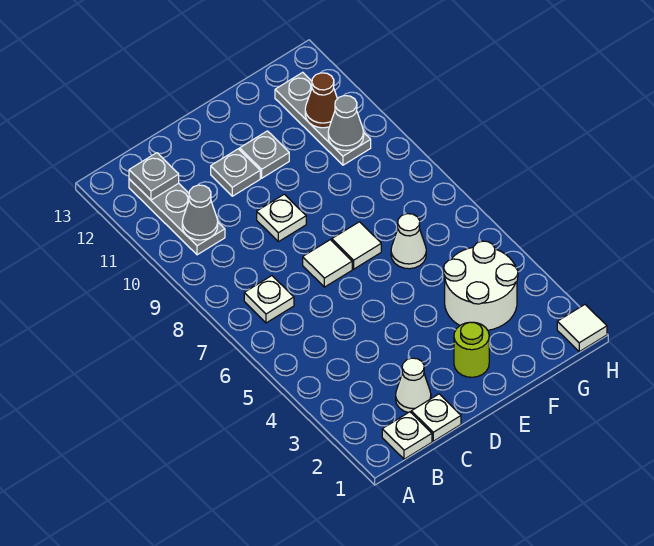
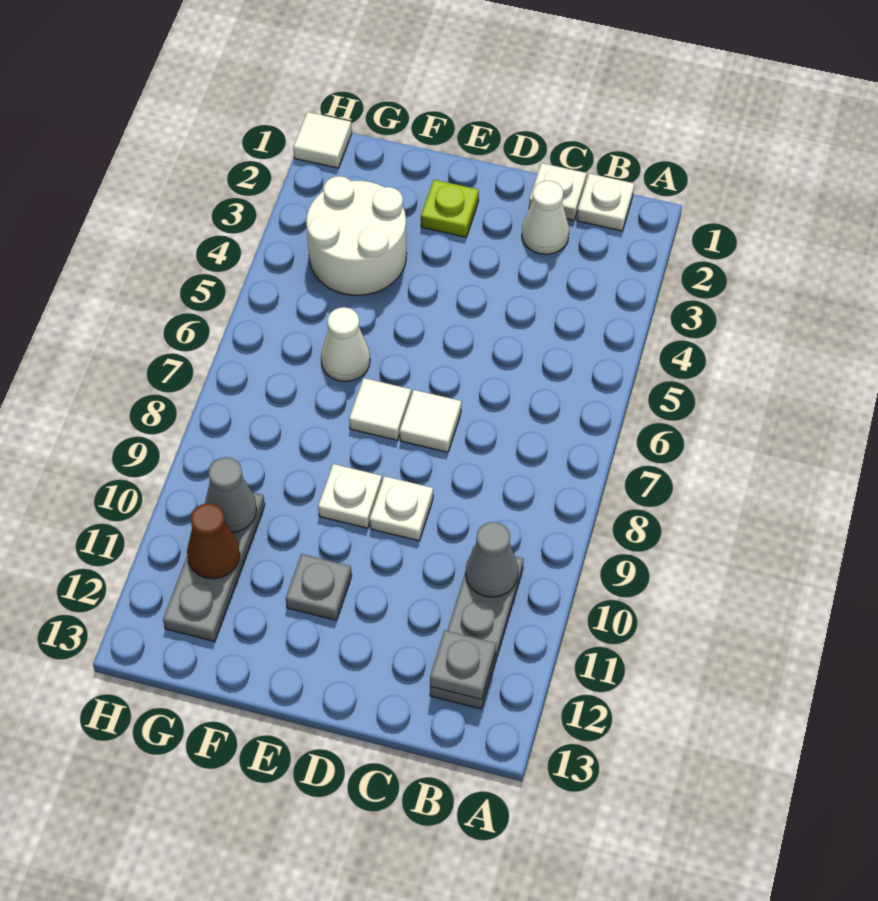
white 1x1 plate [244,276,294,323] -> white 1x1 plate moved to [318,464,382,528]
grey 1x1 plate [211,149,260,196] -> none
lime 1x1 round brick [454,322,489,377] -> lime 1x1 plate [421,180,479,237]

